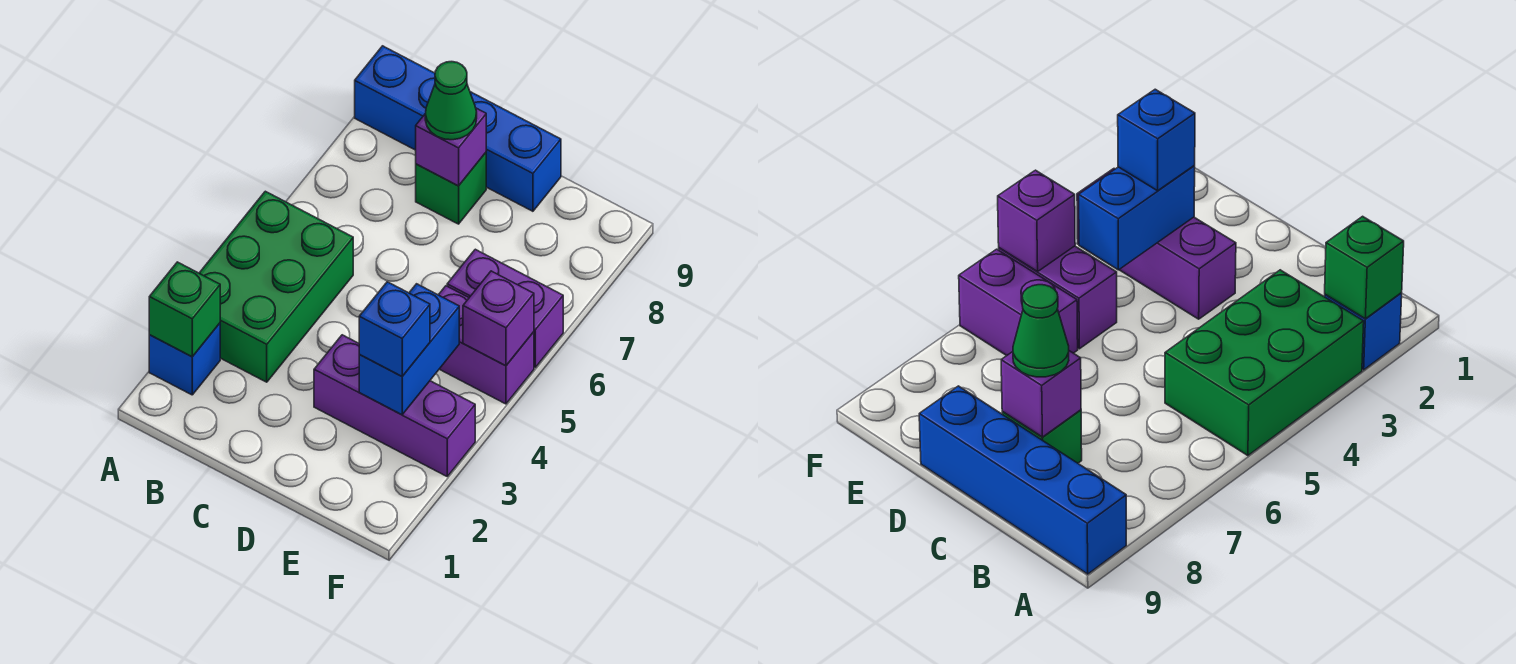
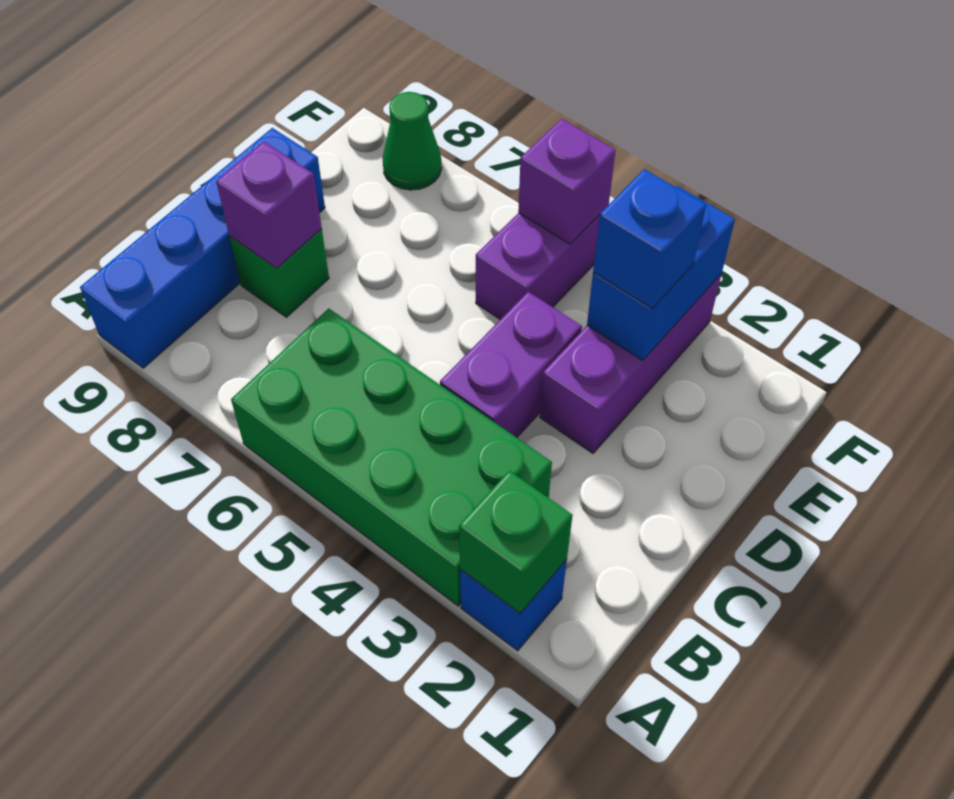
green 2x3 brick [199,191,353,382] -> green 2x4 brick [231,308,552,606]
green 1x1 cone [425,62,477,140] -> green 1x1 cone moved to [382,92,442,190]
blue 1x2 brick [359,284,459,415] -> blue 1x2 brick turned to [587,186,735,361]
purple 1x2 brick [447,249,563,367] -> purple 1x2 brick moved to [440,292,582,438]

